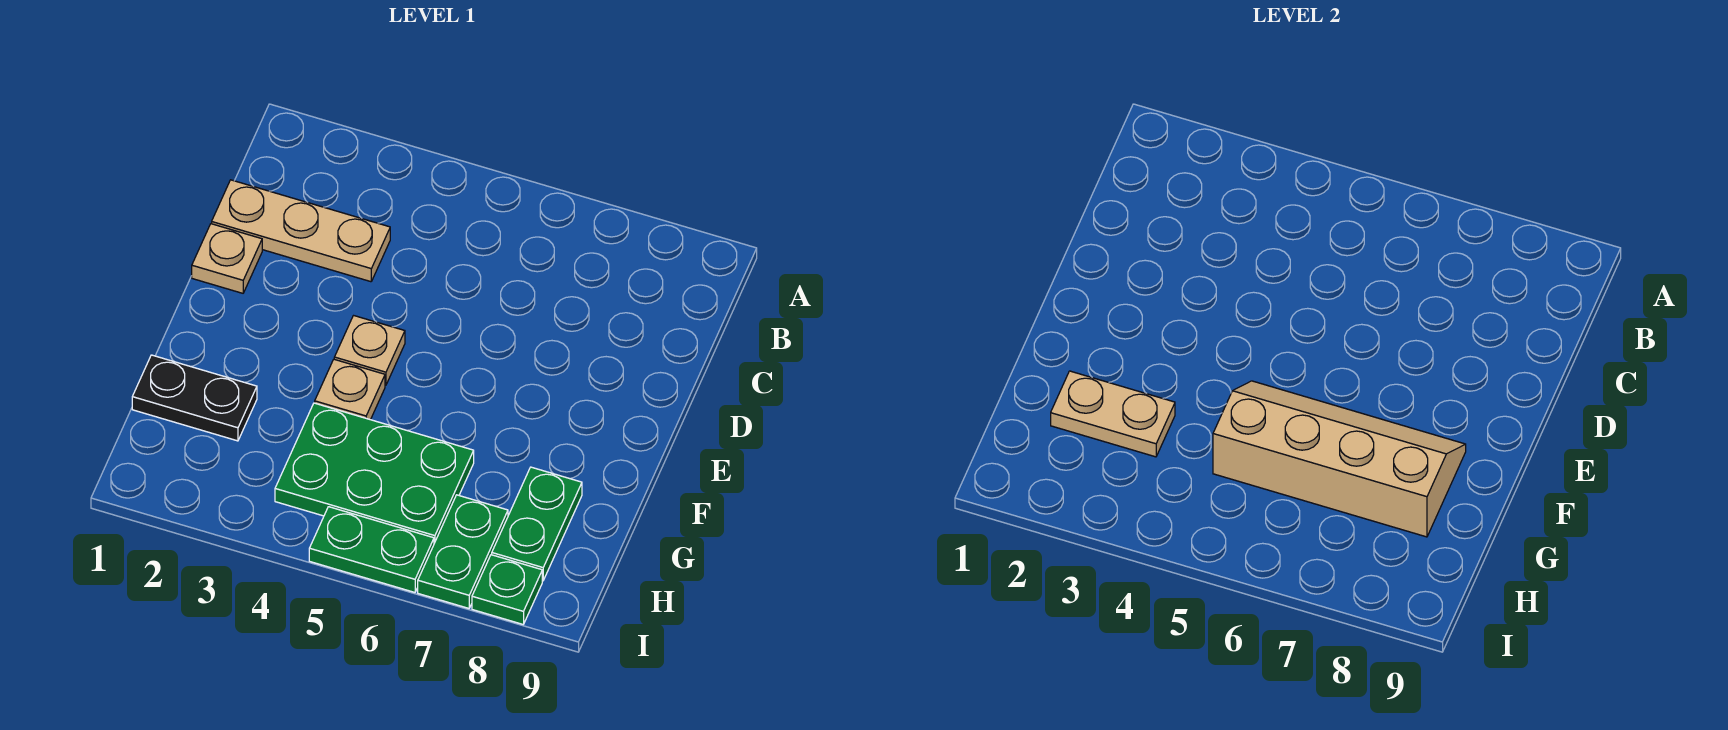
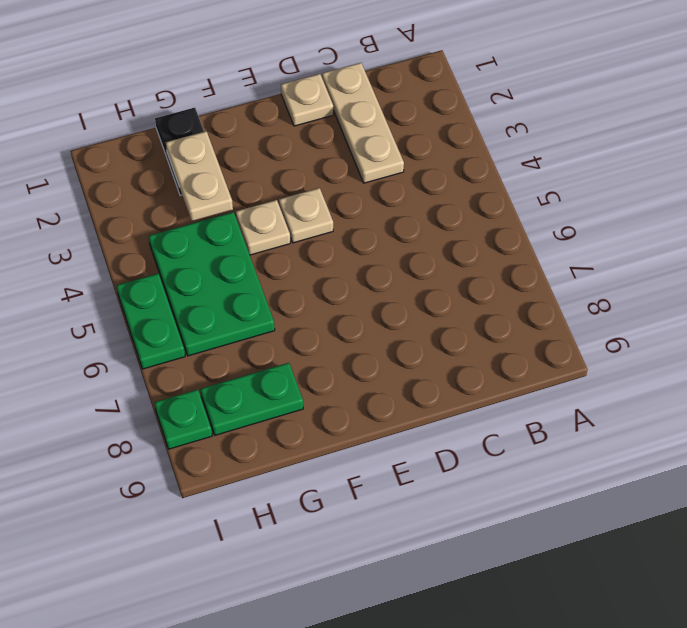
tan 2x4 slope [1213,381,1466,537] -> none
green 1x2 plate [418,495,508,608] -> none

